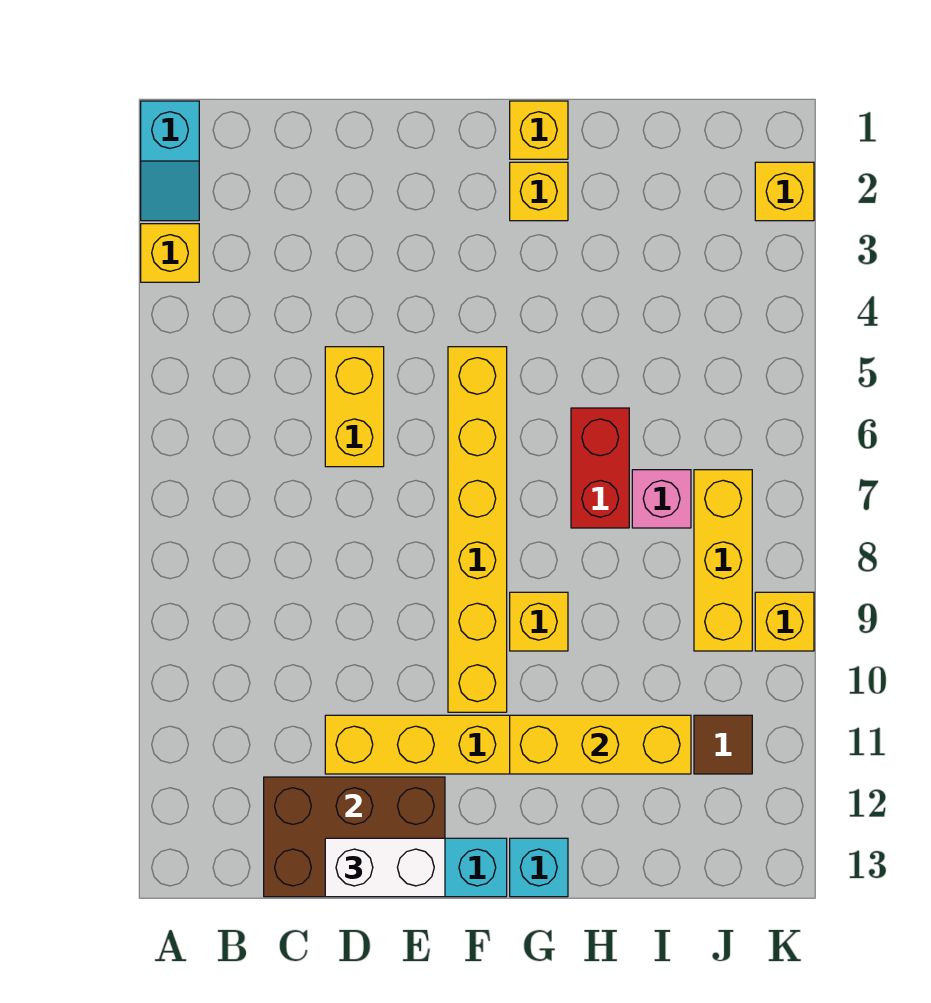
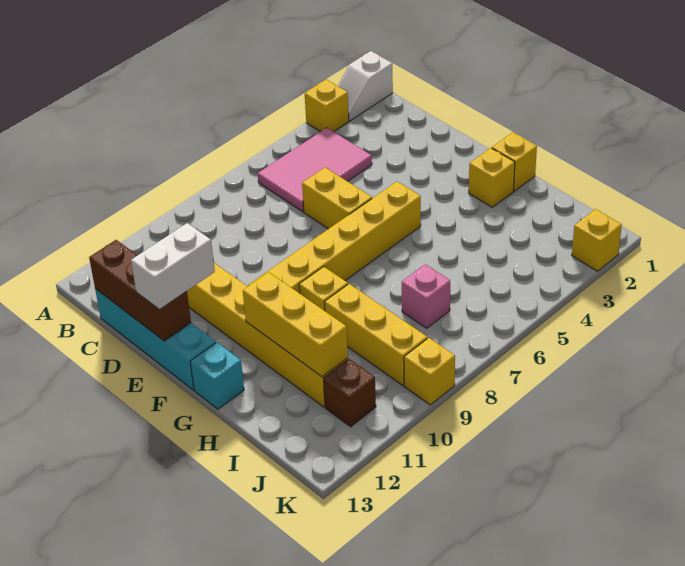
cyan 1x2 slope [141,101,199,221] -> white 1x2 slope [338,51,393,121]
none -> pink 2x3 tile [258,128,372,212]
brown 2x3 brick [264,777,445,897] -> brown 1x3 brick [89,240,191,341]
yellow 1x2 brick [325,347,384,467] -> yellow 1x2 brick turned to [302,168,372,229]
white 1x2 brick [325,838,445,897] -> white 1x2 brick turned to [131,223,215,309]
red 1x2 brick [571,408,629,528] -> none
yellow 1x3 brick [694,470,752,651] -> yellow 1x3 brick turned to [325,284,427,386]
brown 1x1 tile [694,715,752,774] -> brown 1x1 brick [324,359,376,427]

